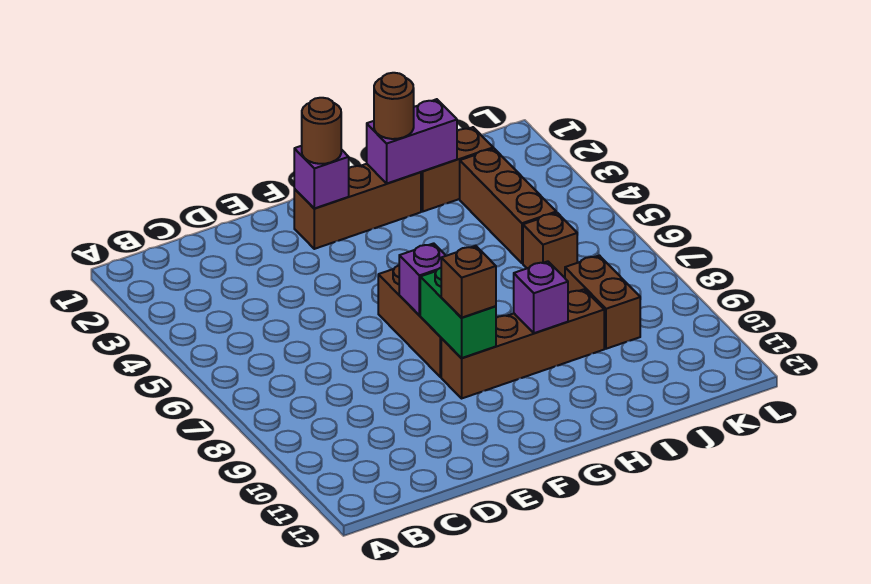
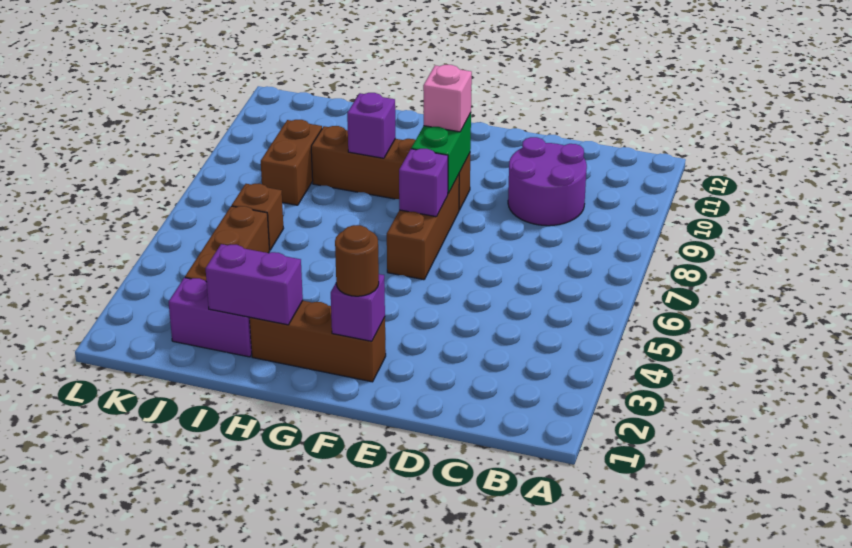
none -> purple 2x2 round brick [508,137,587,226]
brown 1x1 brick [441,246,496,318] -> pink 1x1 brick [423,65,472,132]
brown 1x1 round brick [374,73,414,139] -> none
brown 1x2 brick [421,127,493,211] -> purple 1x2 brick [169,278,252,357]

